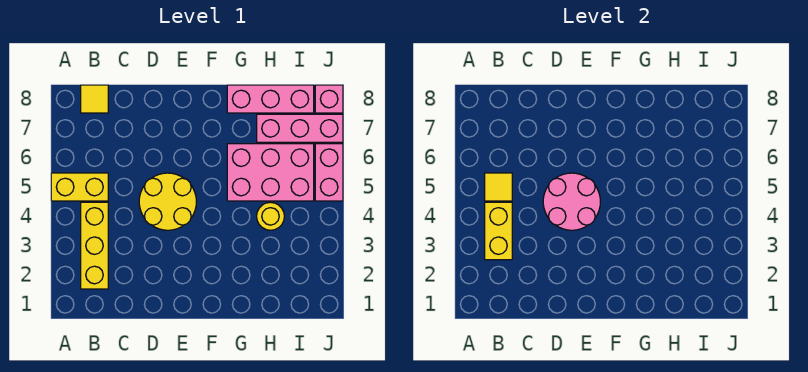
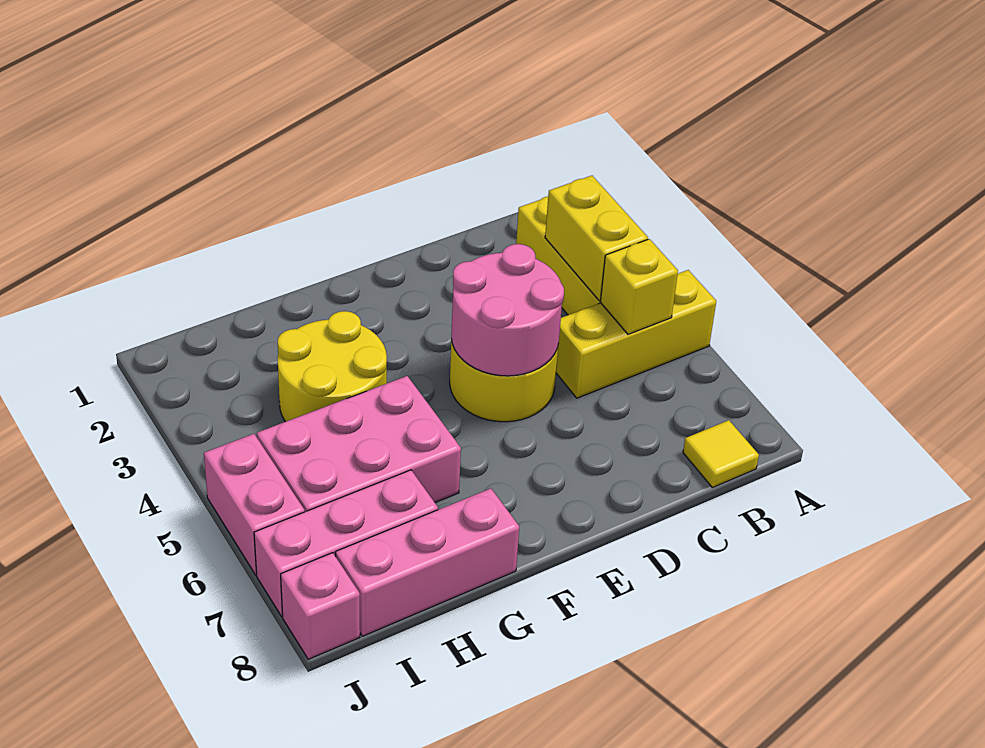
yellow 1x2 brick [51,173,108,201] -> yellow 1x3 brick [556,270,716,398]
yellow 1x1 tile [485,173,512,201] -> yellow 1x1 brick [600,239,678,334]
yellow 1x1 round brick [257,202,284,230] -> yellow 2x2 round brick [278,311,387,422]

